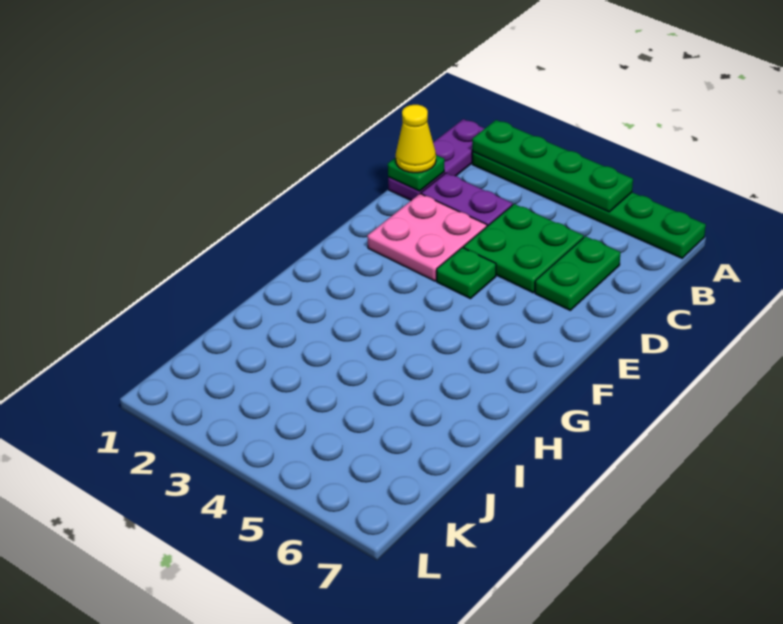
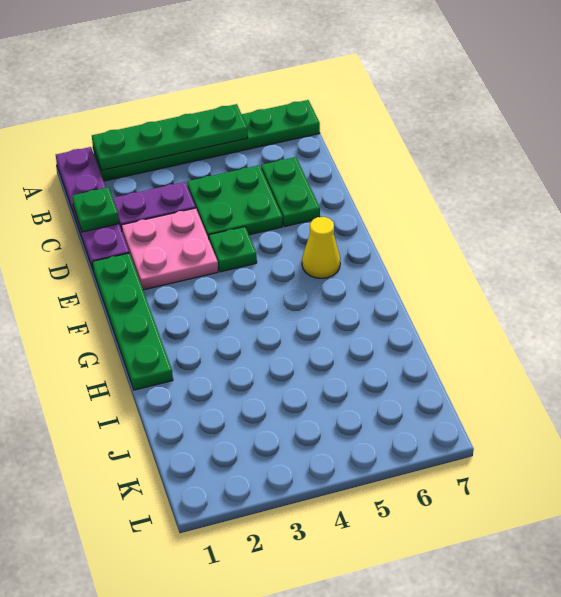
purple 1x3 plate [388,119,485,200] -> purple 1x4 plate [56,147,129,269]
yellow 1x1 cone [396,105,436,173] -> yellow 1x1 cone moved to [302,217,340,278]
none -> green 1x4 plate [92,253,173,390]

